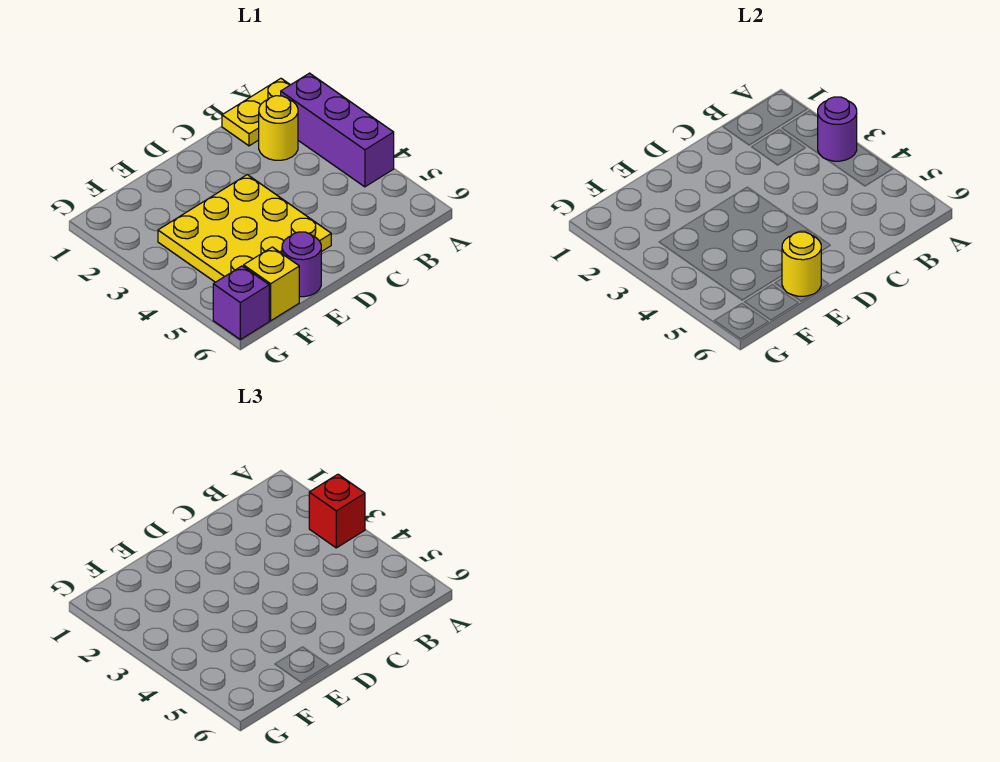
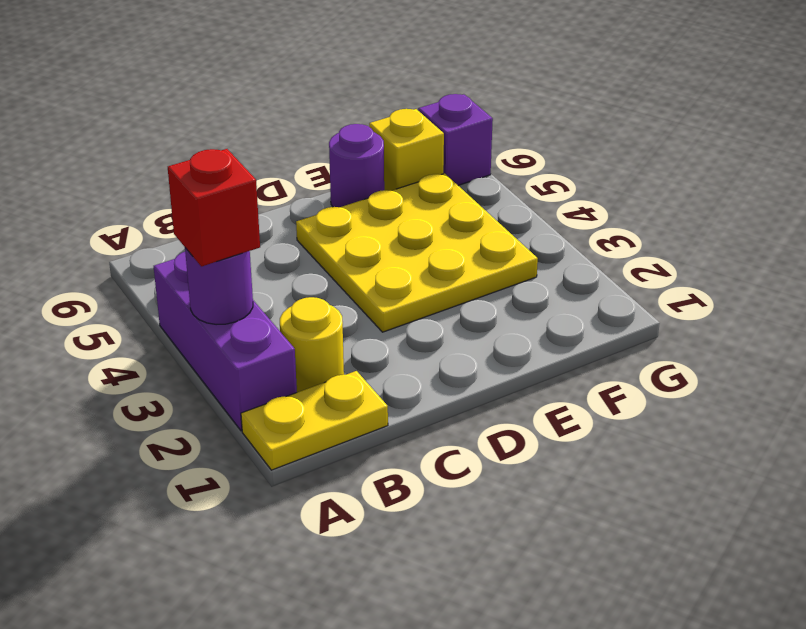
yellow 1x1 round brick [782,232,821,296] -> none

